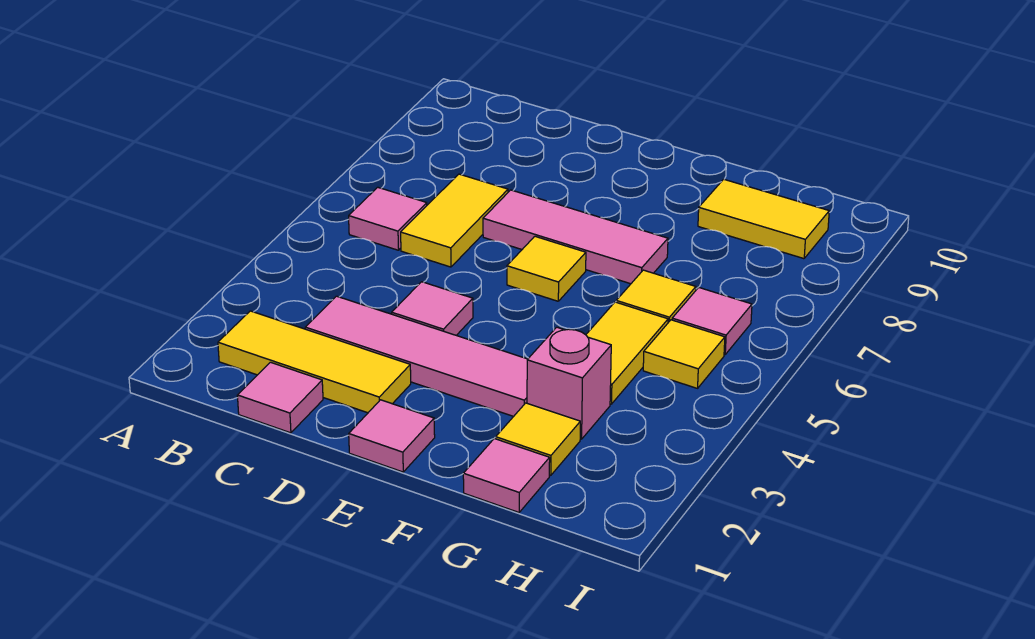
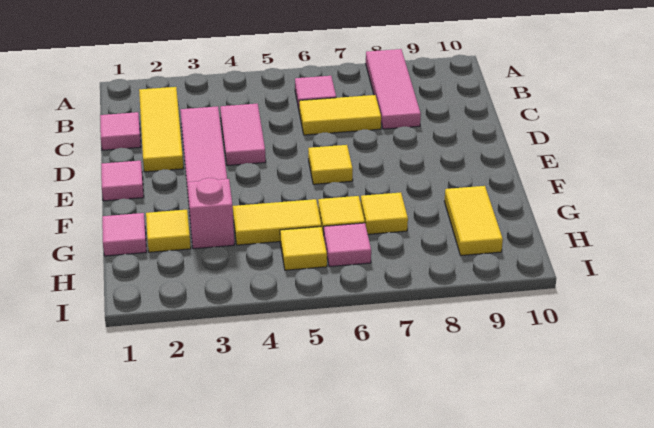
pink 1x1 tile [392,282,473,335] -> pink 1x2 tile [220,104,266,165]
pink 1x3 tile [483,190,668,284] -> pink 1x3 tile moved to [366,49,421,129]
none -> yellow 1x1 tile [361,192,408,234]

